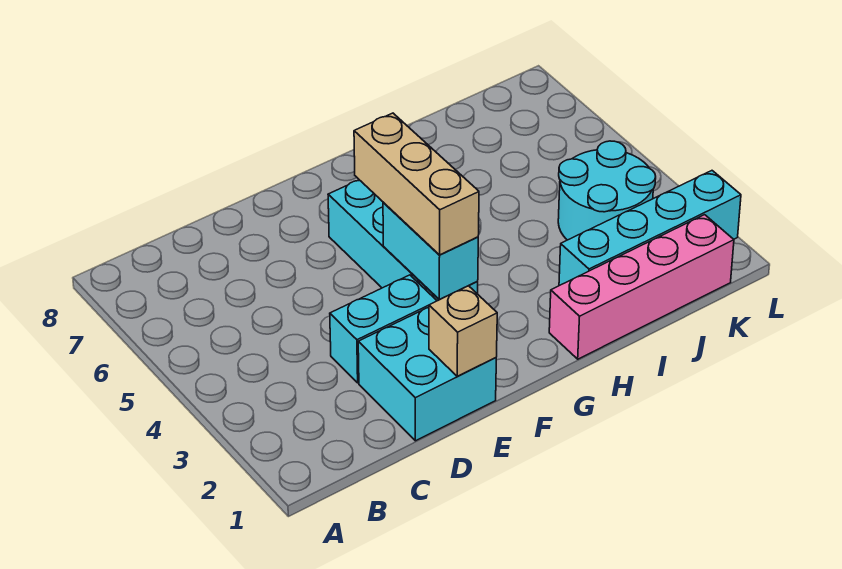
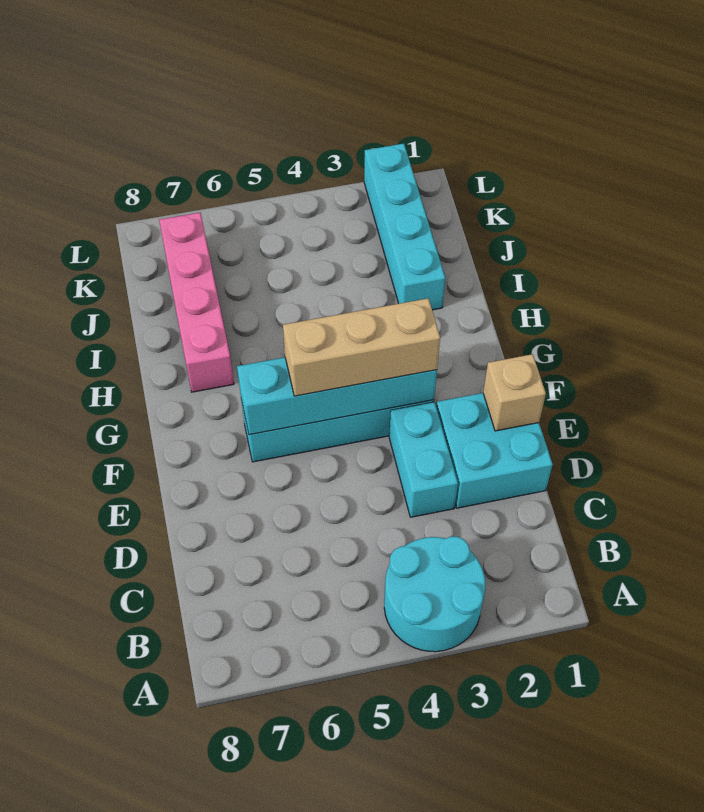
cyan 1x2 brick [383,202,478,300] -> cyan 1x4 brick [237,357,437,435]
pink 1x4 brick [549,215,734,359] -> pink 1x4 brick moved to [159,213,234,392]
cyan 2x2 round brick [558,141,656,240] -> cyan 2x2 round brick moved to [384,537,485,652]

